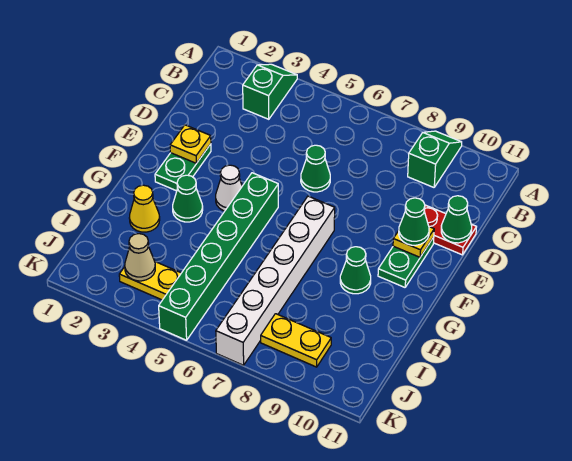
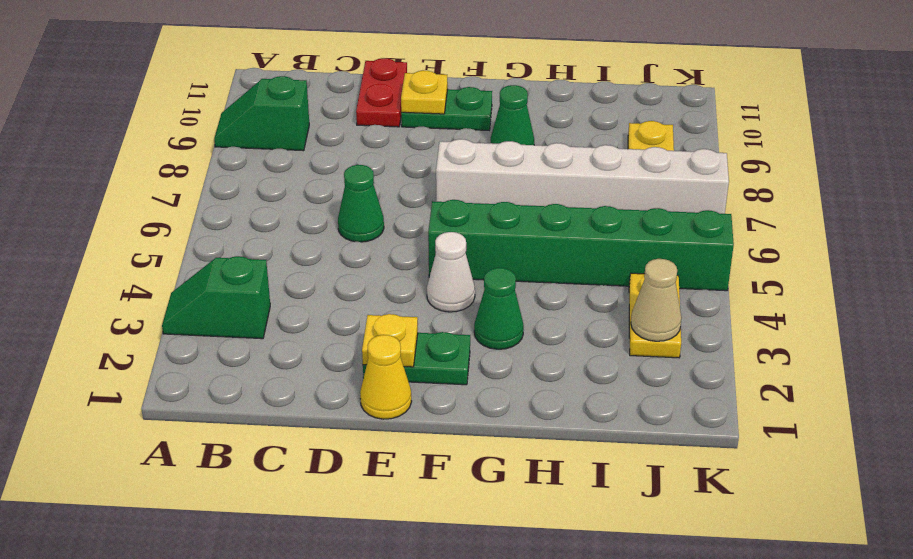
green 1x1 cone [441,196,472,243] -> none
green 1x1 cone [399,198,429,245] -> none
yellow 1x1 cone [129,185,160,232] -> yellow 1x1 cone moved to [360,335,412,419]

